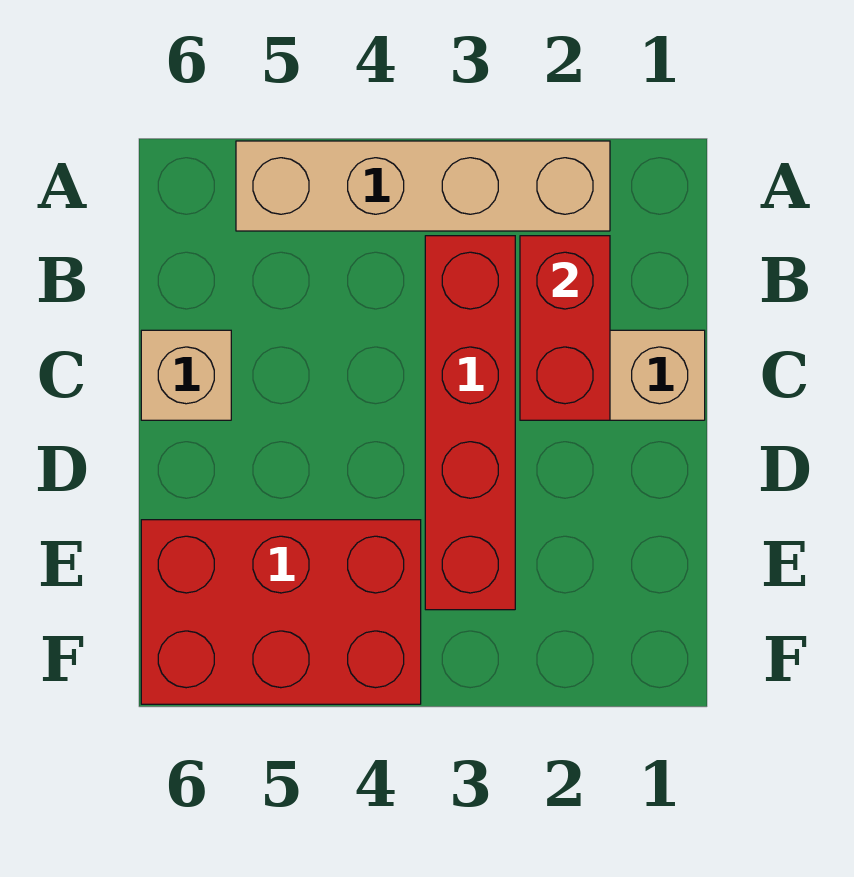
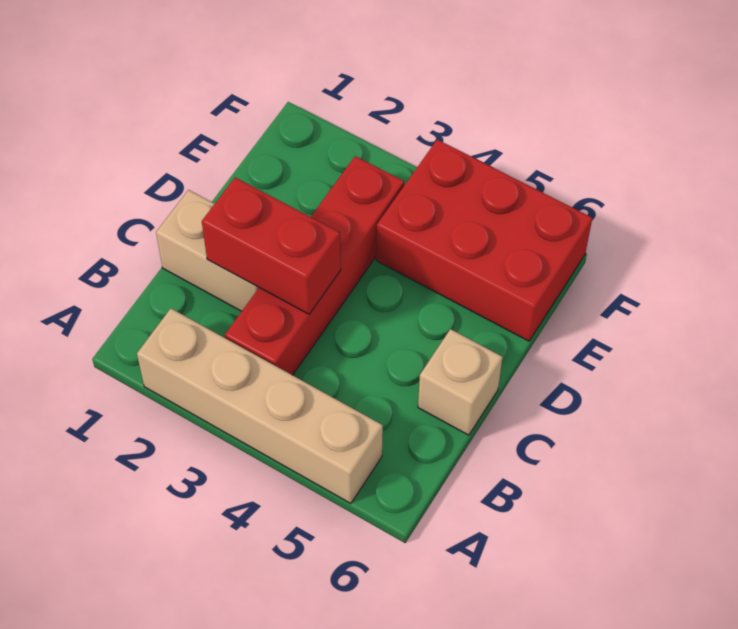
red 1x2 brick [520,236,610,420] -> red 1x2 brick turned to [202,177,341,314]

